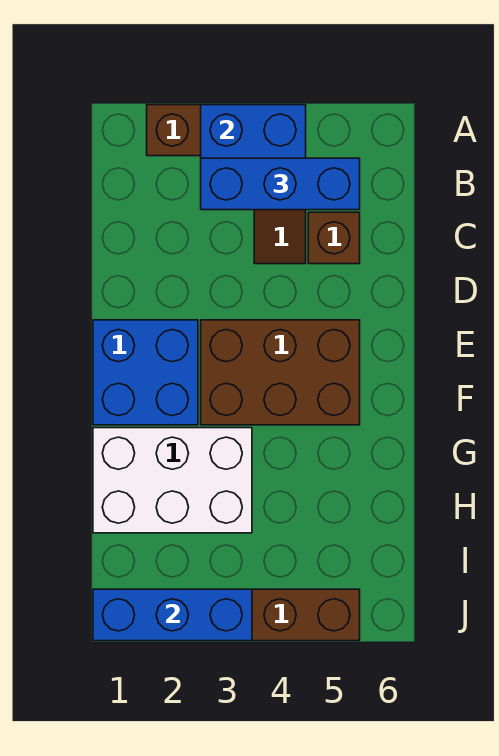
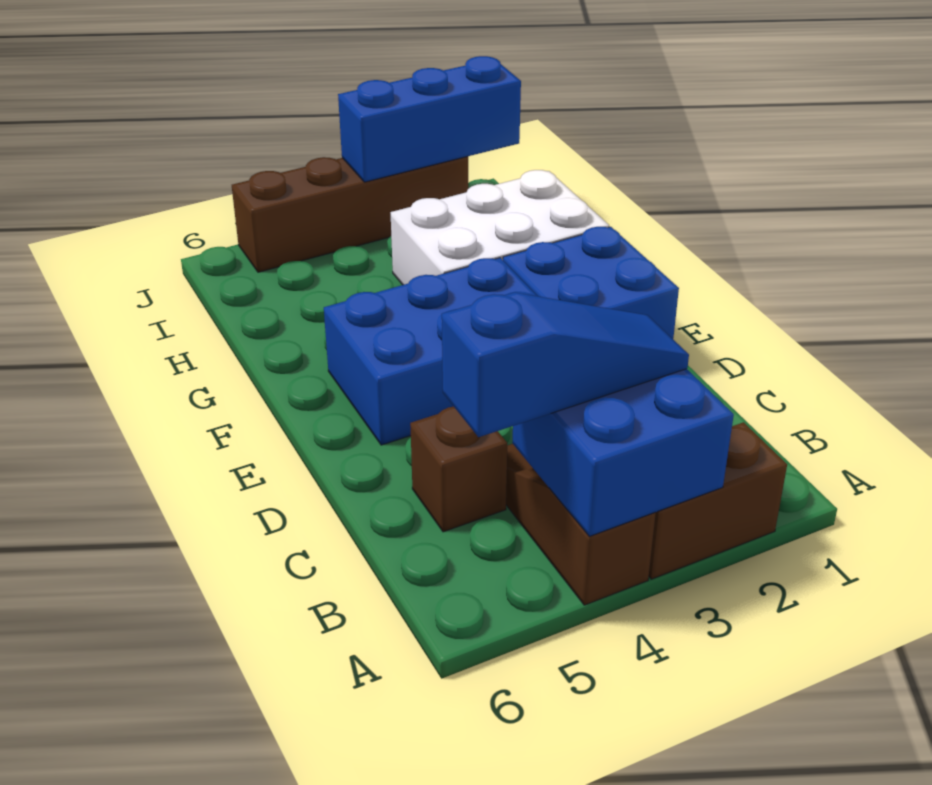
blue 1x3 brick [201,158,360,210] -> blue 1x3 slope [442,292,689,437]
brown 2x3 brick [201,320,360,425] -> blue 2x3 brick [324,258,537,445]

